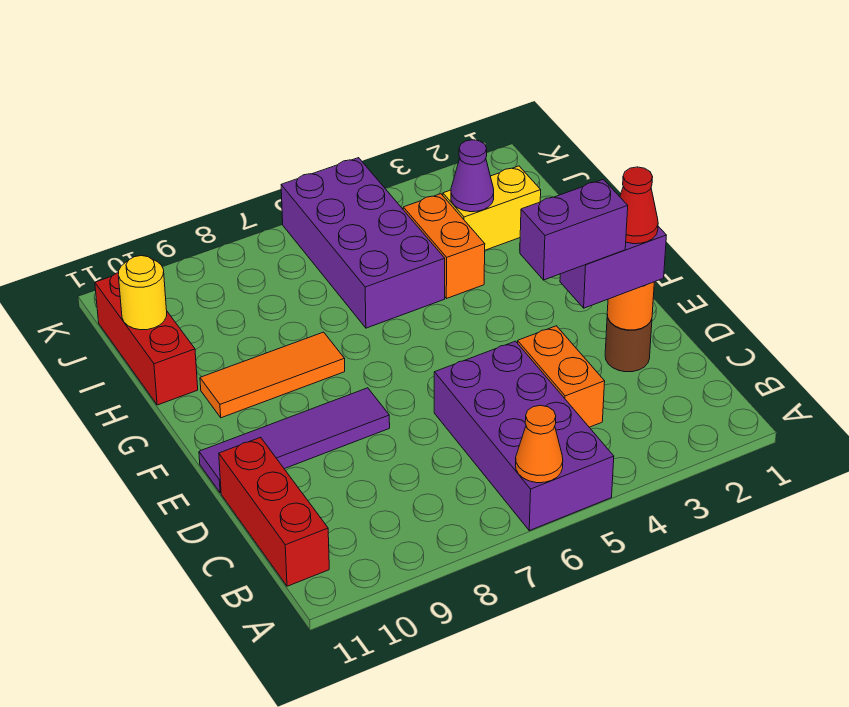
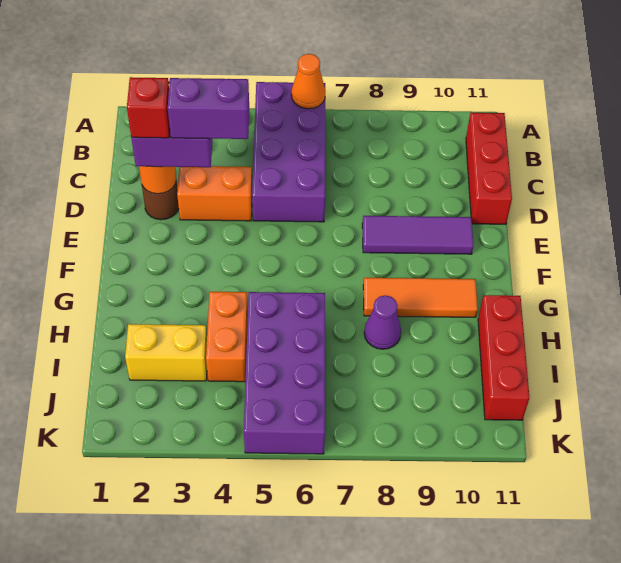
orange 1x2 brick [518,326,605,427] -> orange 1x2 brick turned to [177,166,252,221]
red 1x1 cone [620,167,658,244] -> red 1x1 brick [127,77,170,138]
purple 1x4 tile [199,388,390,493] -> purple 1x3 tile [362,216,473,254]
purple 1x1 cone [451,140,494,212] -> purple 1x1 cone moved to [364,295,401,349]
yellow 1x1 round brick [118,256,167,330] -> none

